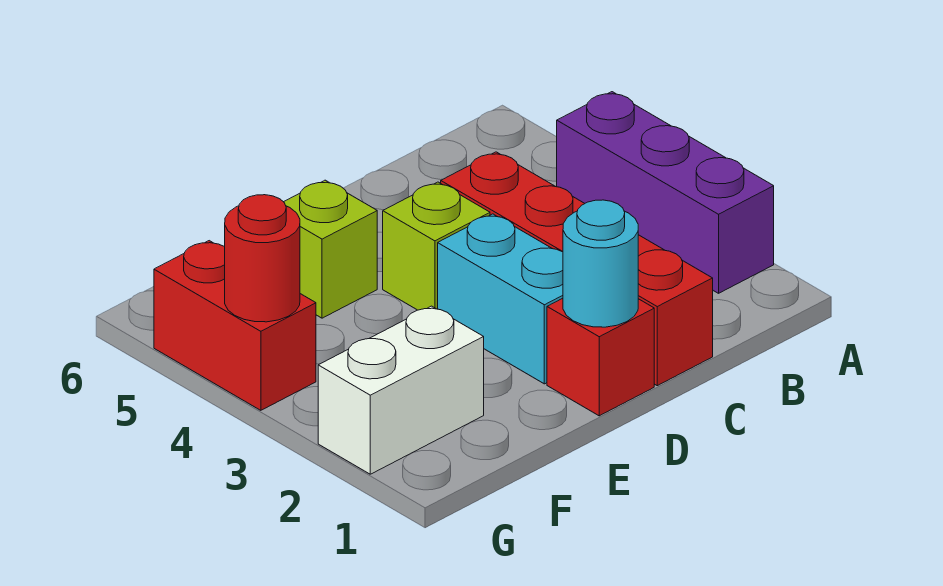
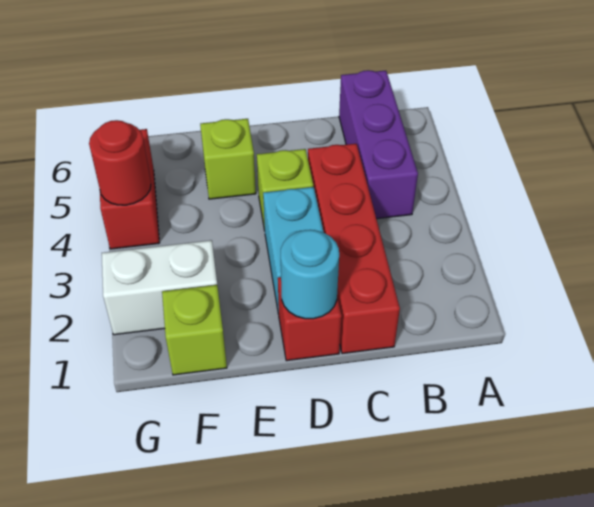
purple 1x3 brick [557,92,774,293] -> purple 1x3 brick moved to [339,70,418,219]
none -> lime 1x1 brick [162,285,227,375]

